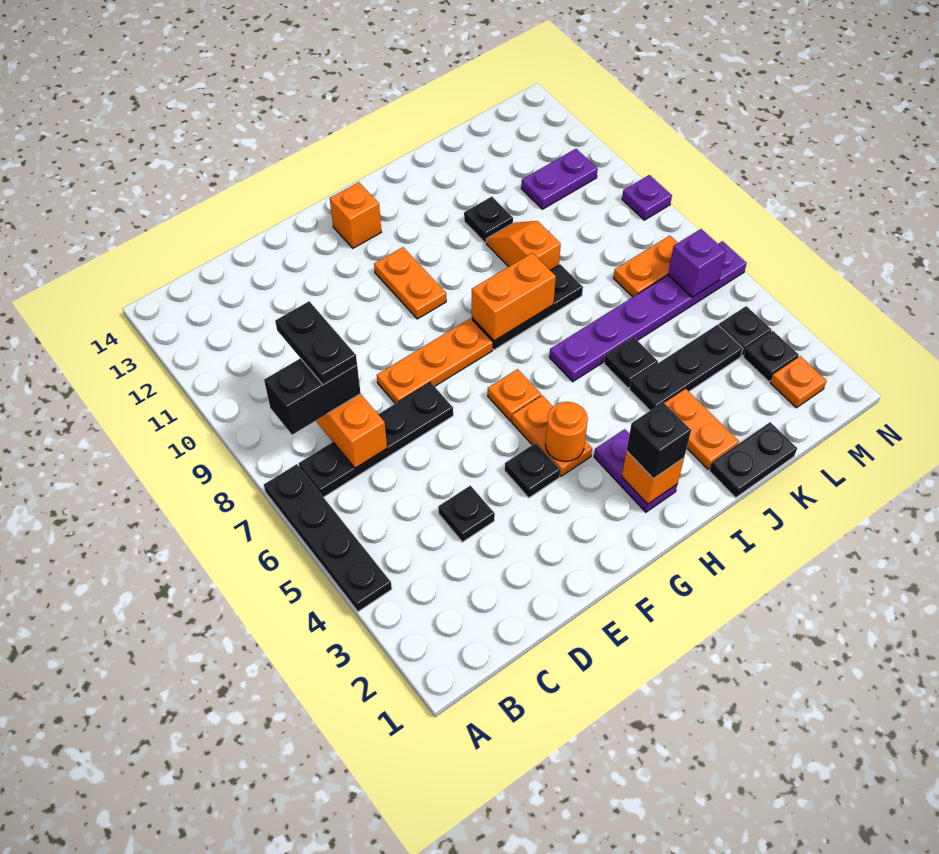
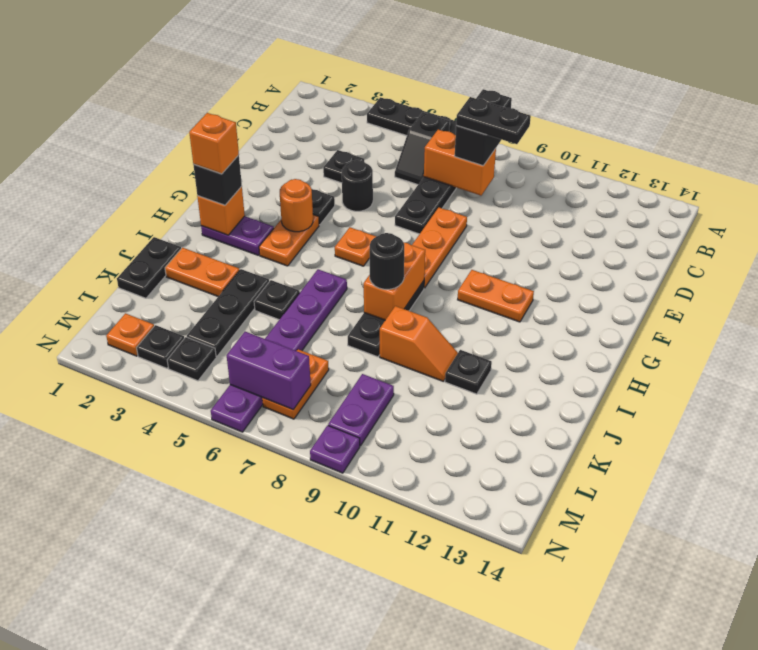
none -> black 1x2 slope [395,112,450,185]
none -> black 1x1 round brick [342,160,373,211]
orange 1x2 plate [512,395,592,476] -> orange 1x2 plate turned to [259,215,319,266]
orange 1x1 brick [330,182,381,248] -> orange 1x1 brick moved to [189,113,239,174]
none -> black 1x1 round brick [370,233,404,289]
purple 1x2 plate [521,149,598,209] -> purple 1x2 plate moved to [328,374,394,446]
purple 1x1 brick [668,229,726,297] -> purple 1x2 brick [227,332,311,410]

